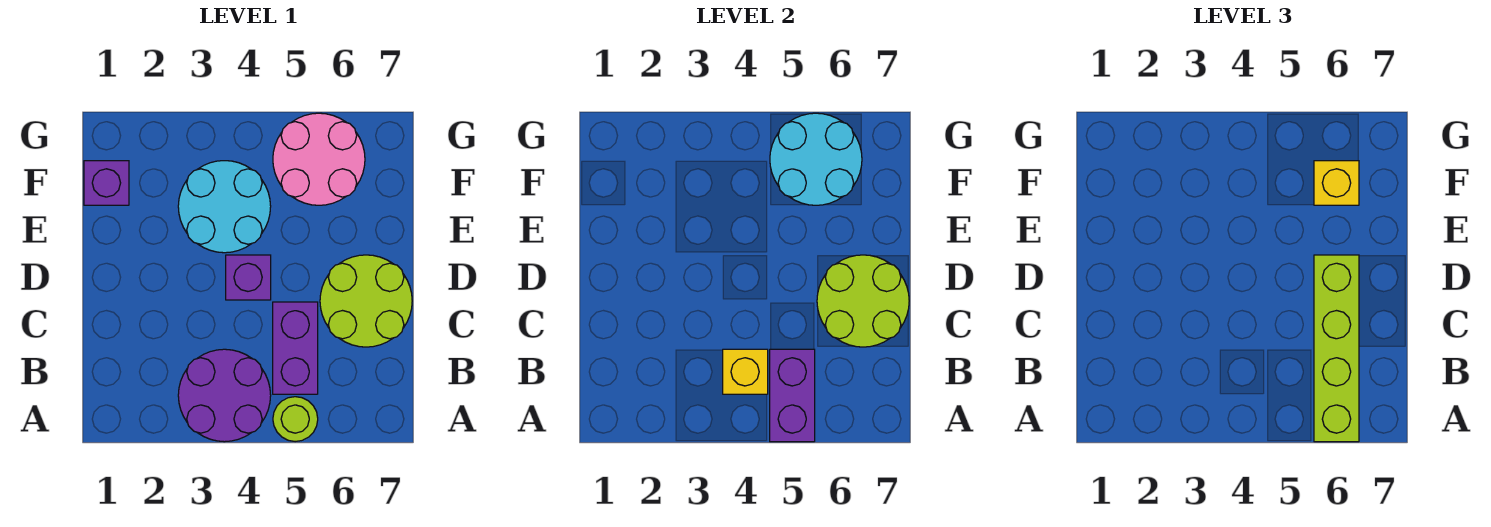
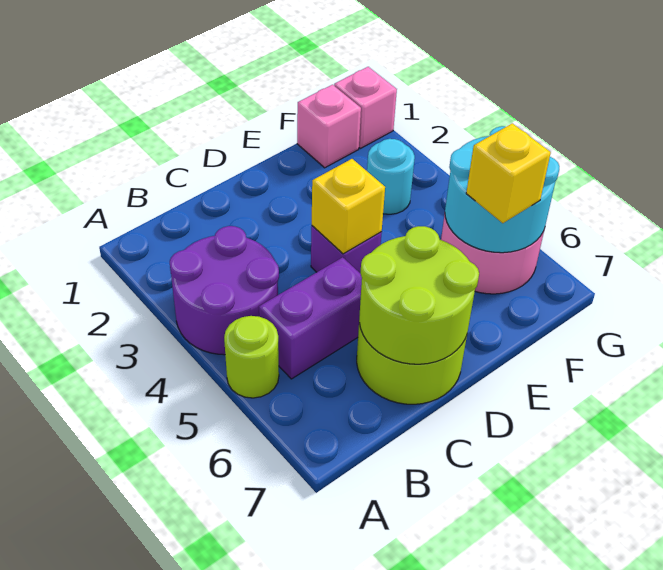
purple 1x2 brick [770,349,815,442] -> none
lime 1x4 brick [1314,255,1359,442] -> none
yellow 1x1 brick [723,349,768,394] -> yellow 1x1 brick moved to [312,159,385,254]
cyan 2x2 round brick [178,161,271,253] -> cyan 1x1 round brick [367,139,415,214]
purple 1x1 brick [84,161,129,205] -> pink 1x1 brick [297,85,361,168]
none -> pink 1x1 brick [334,67,397,148]

